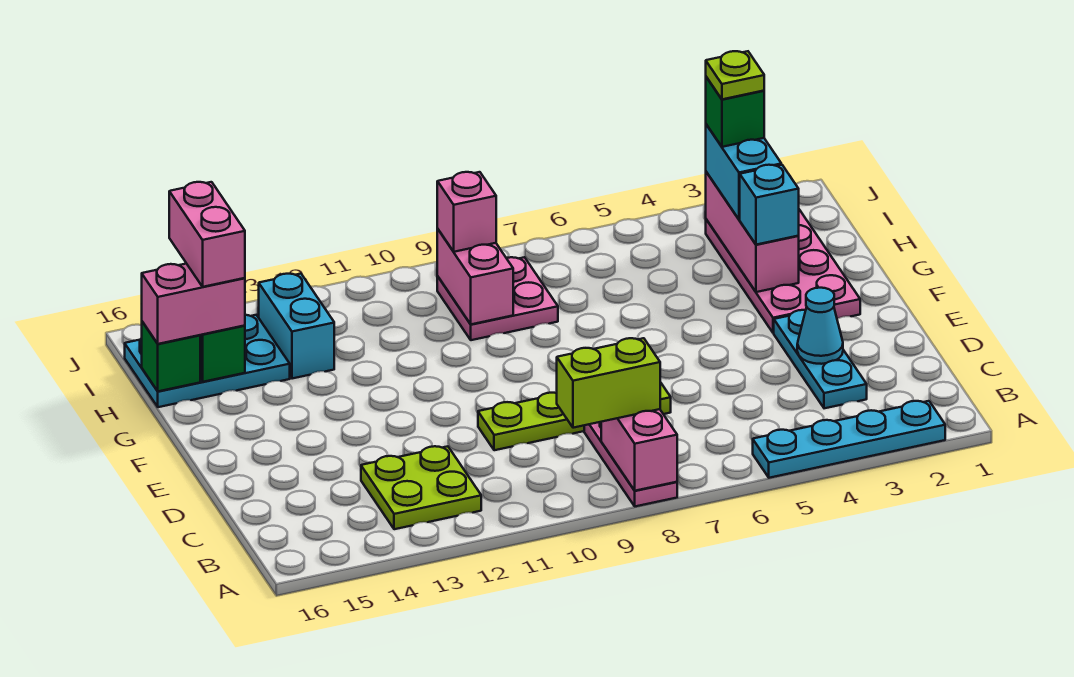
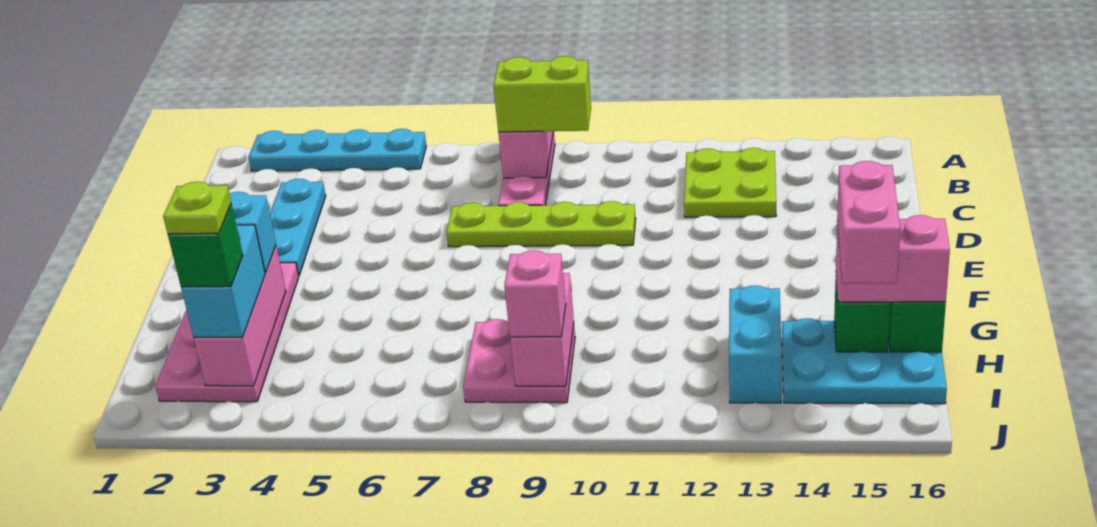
cyan 1x1 cone [797,288,843,364] -> none

